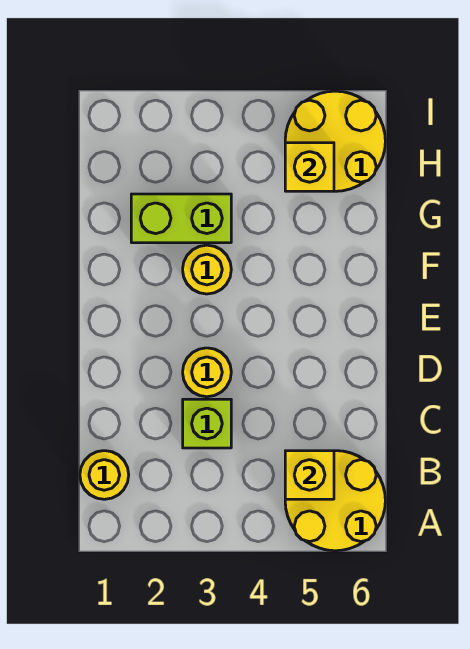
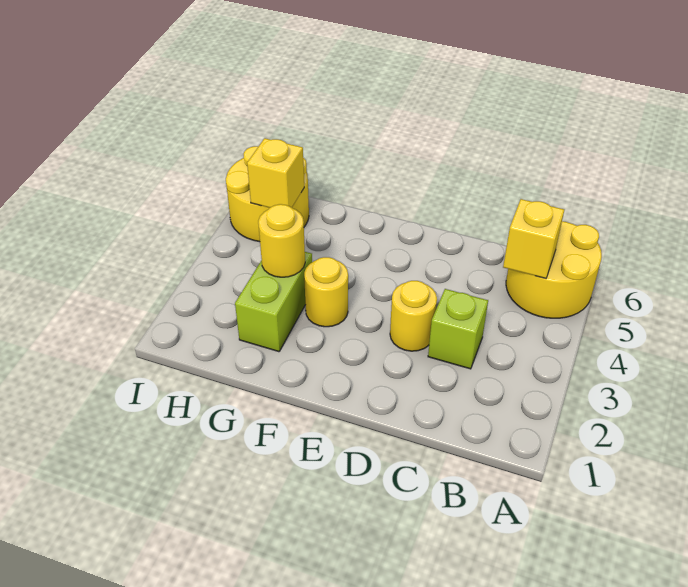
yellow 1x1 round brick [80,451,129,499] -> yellow 1x1 round brick moved to [258,204,305,277]

